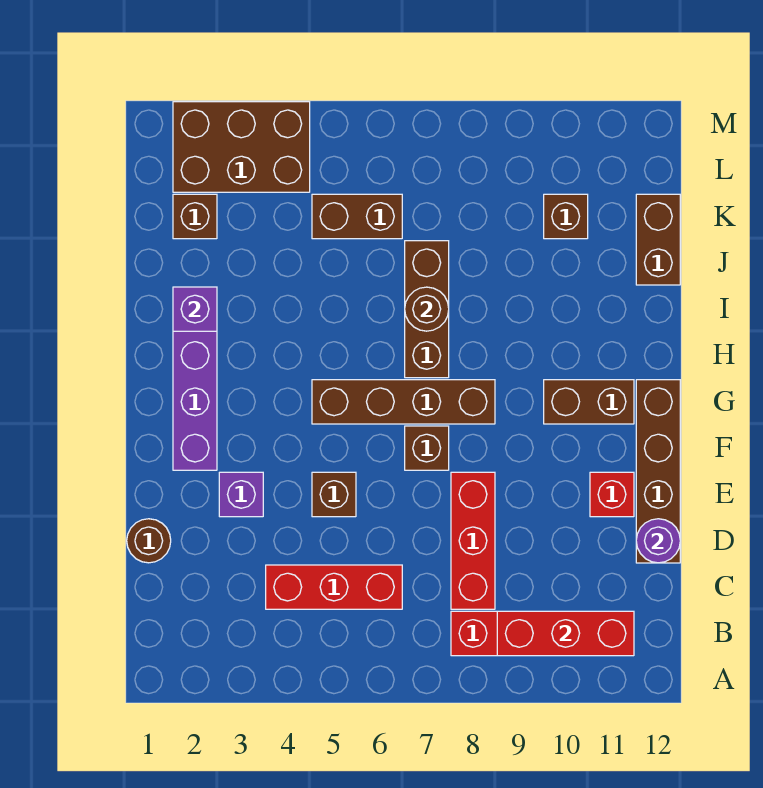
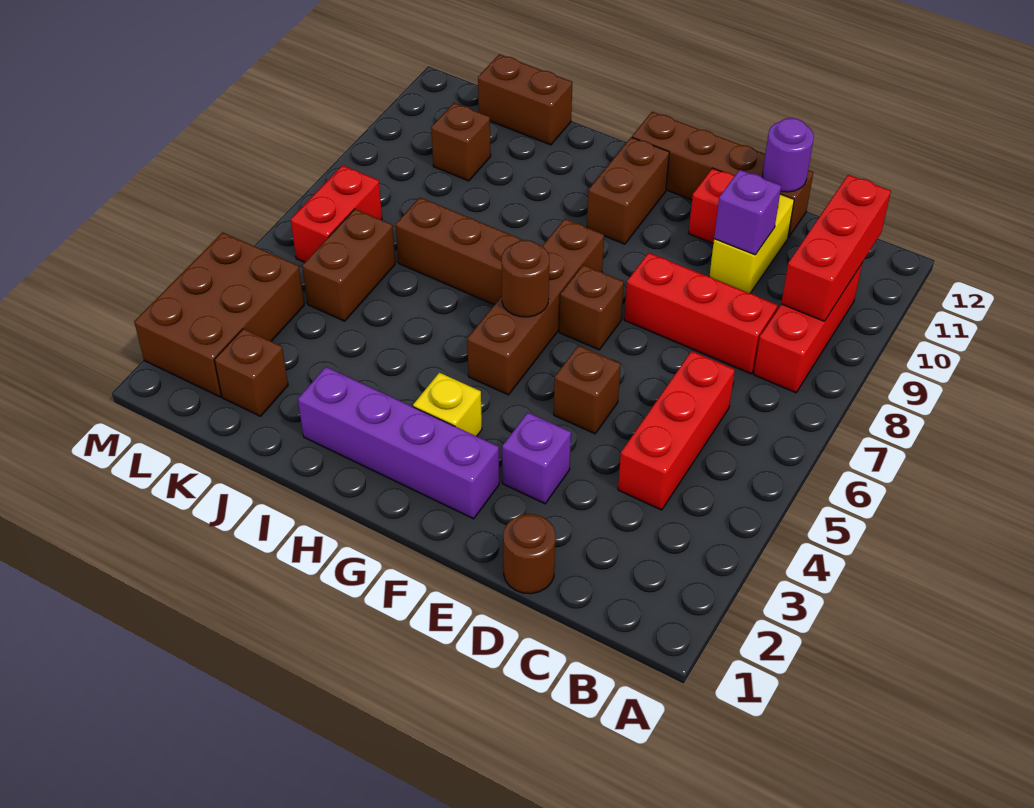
none -> yellow 1x2 brick [709,194,794,293]
none -> yellow 1x1 brick [413,373,482,436]
purple 1x1 brick [173,287,217,331] -> purple 1x1 brick moved to [714,170,781,255]
brown 1x1 round brick [405,287,449,331] -> brown 1x1 round brick moved to [501,240,549,317]
none -> red 1x2 brick [291,165,382,262]

